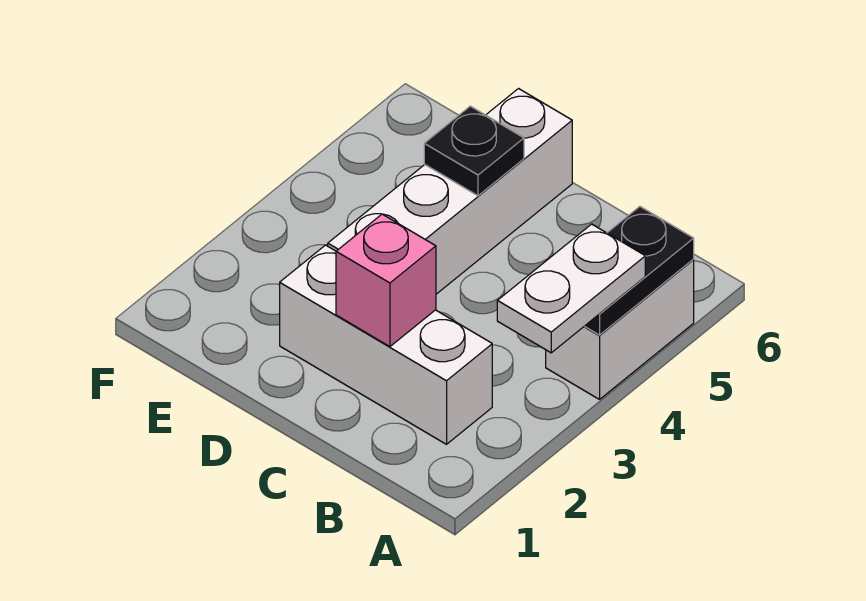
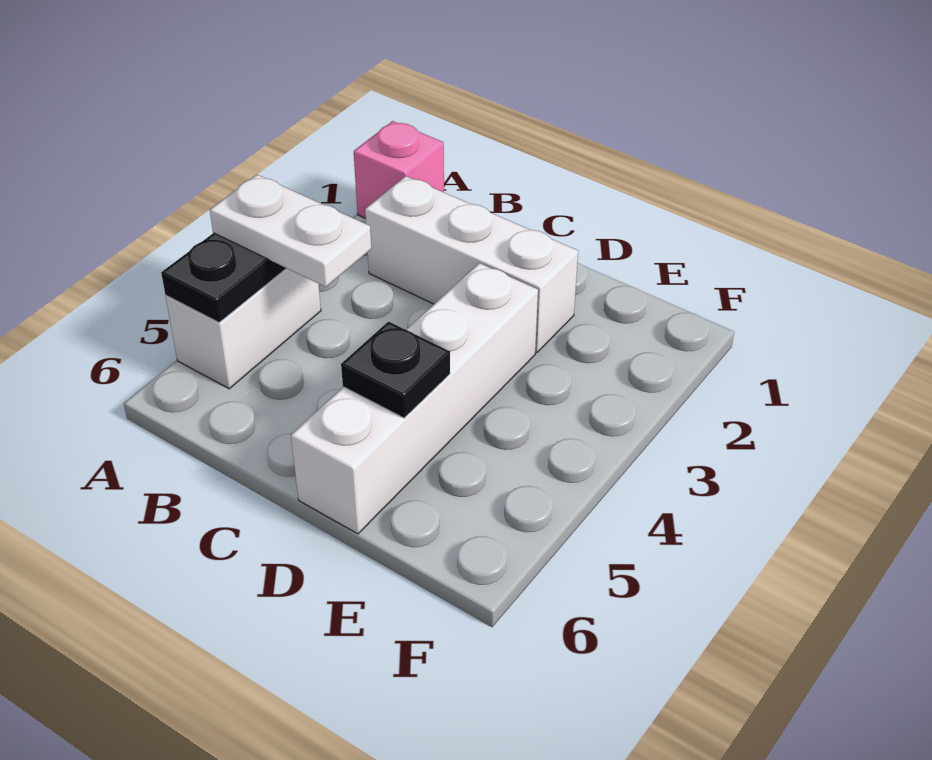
white 1x2 plate [497,224,645,353] -> white 1x2 plate turned to [210,175,371,287]
pink 1x1 brick [336,214,436,347] -> pink 1x1 brick moved to [354,121,444,218]

